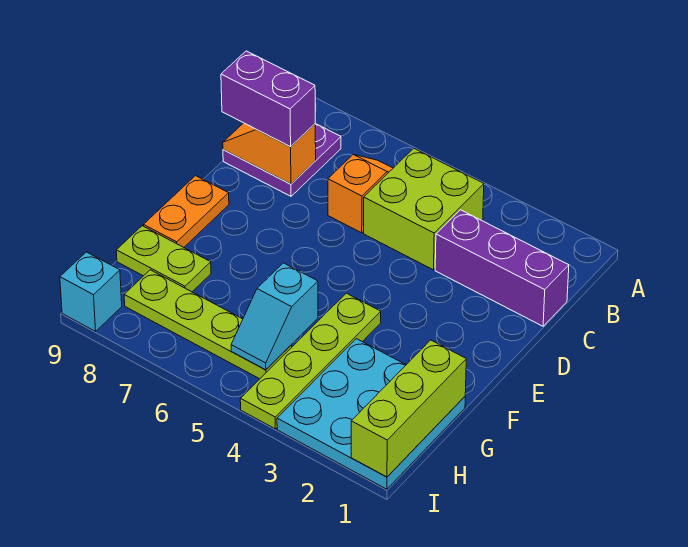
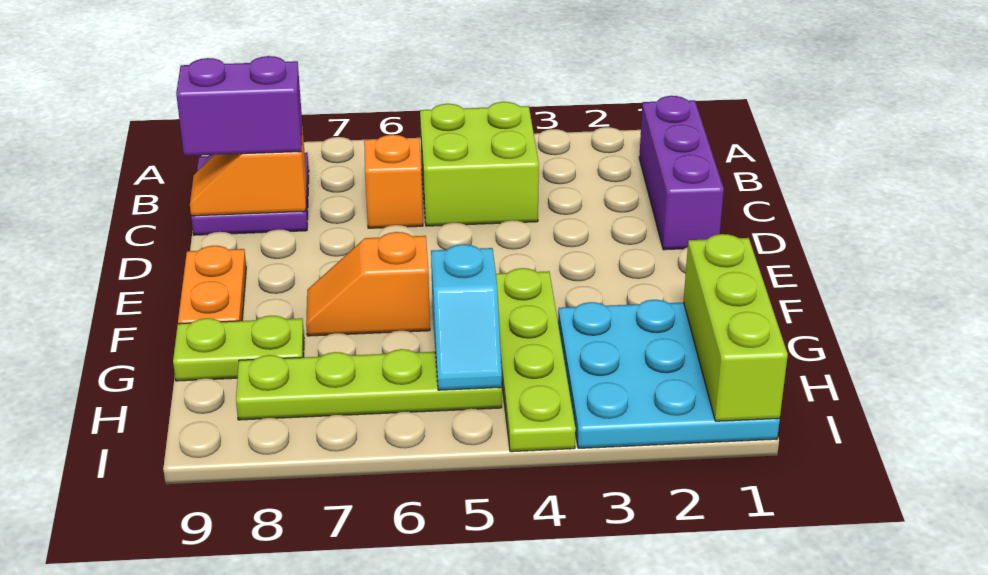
purple 1x3 brick [435,210,569,326] -> purple 1x3 brick turned to [639,96,724,250]
none -> orange 1x2 slope [306,232,430,336]
cyan 1x1 brick [60,252,122,331] -> none

